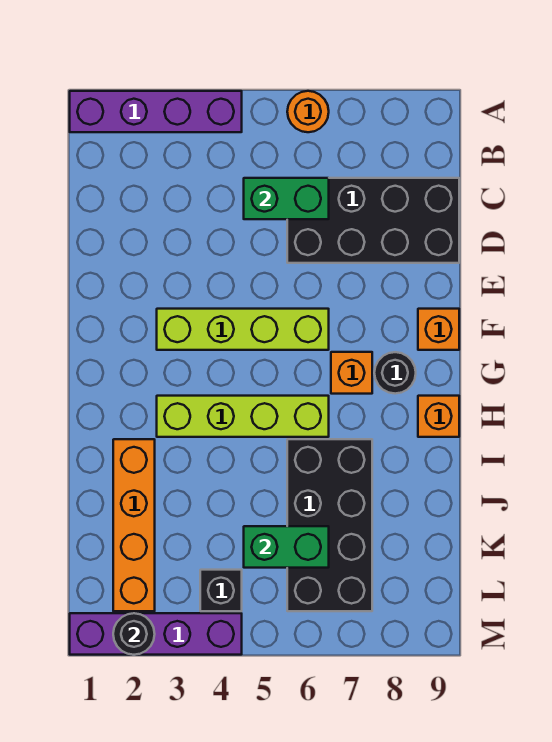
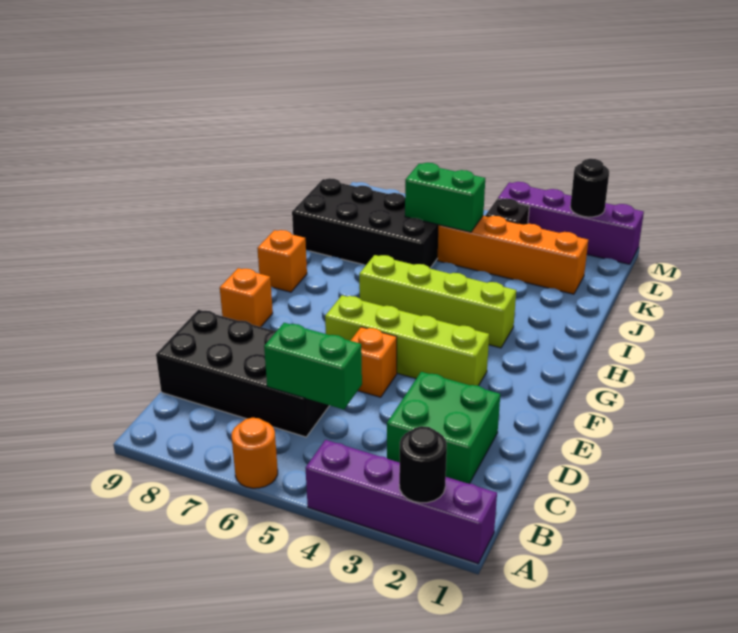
none -> green 2x2 brick [387,372,500,484]
orange 1x1 brick [331,352,372,394] -> orange 1x1 brick moved to [351,327,397,397]
black 1x1 round brick [374,352,416,394] -> black 1x1 round brick moved to [399,426,447,503]
orange 1x4 brick [113,439,155,611] -> orange 1x4 brick turned to [437,216,588,294]
black 2x4 brick [287,439,372,611] -> black 2x4 brick turned to [292,178,439,268]

